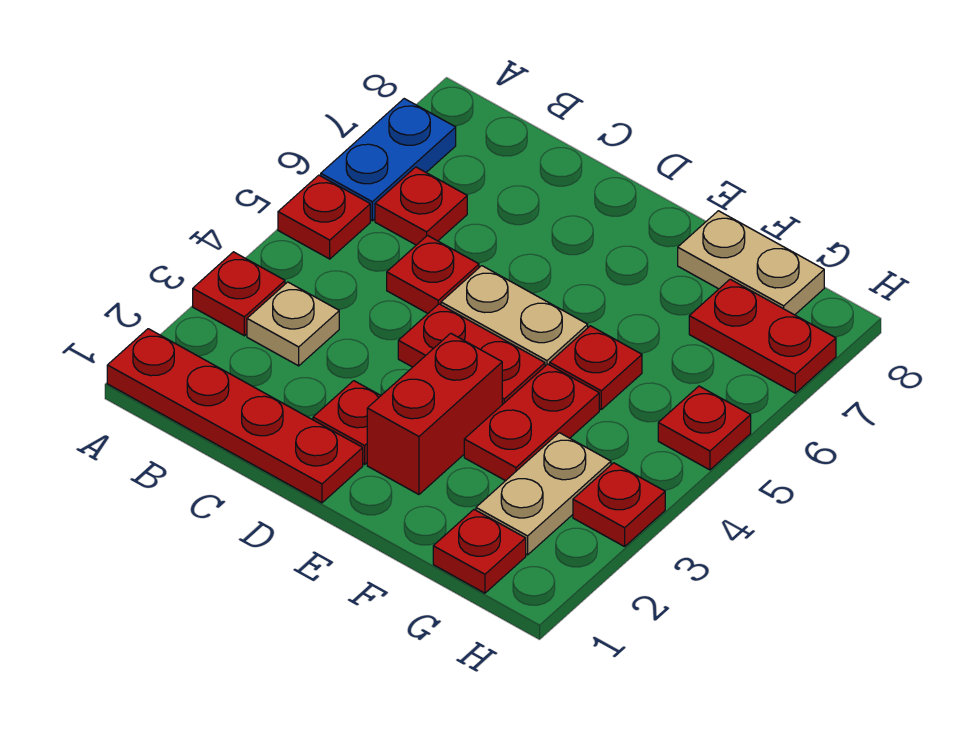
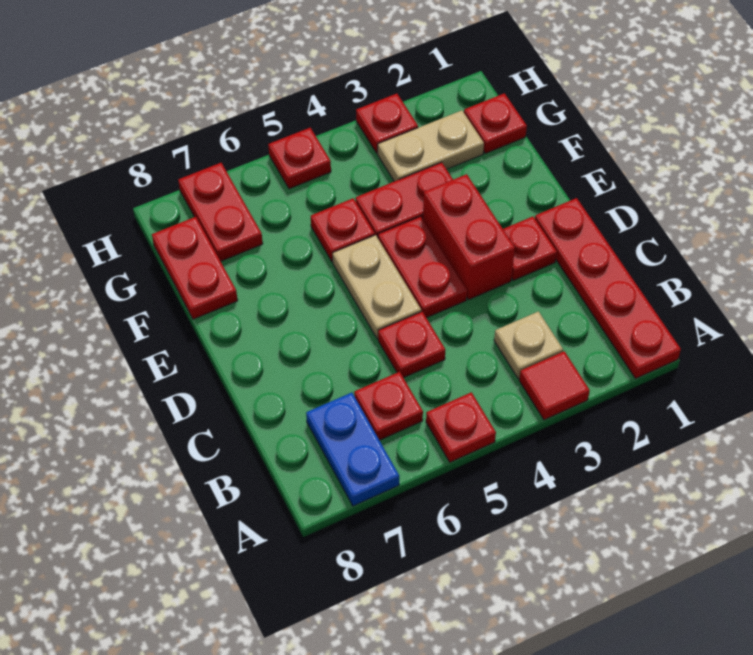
red 1x1 plate [193,252,285,336] -> red 1x1 tile [519,351,590,420]
blue 1x2 plate [321,99,456,221] -> blue 1x2 plate turned to [306,393,399,506]
red 1x2 brick [367,333,502,494] -> red 1x2 brick turned to [423,174,515,300]
tan 1x2 plate [678,211,824,315] -> red 1x2 plate [152,217,238,319]

